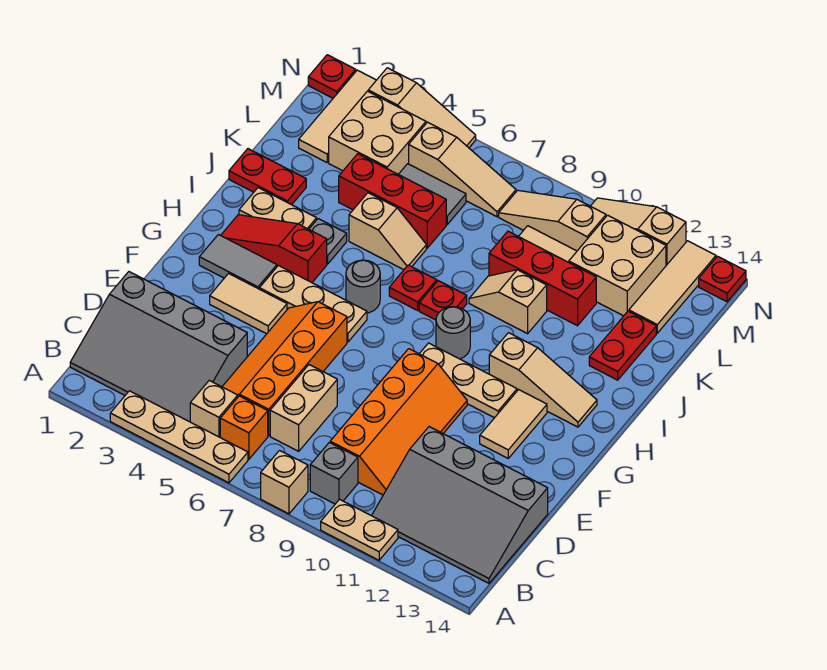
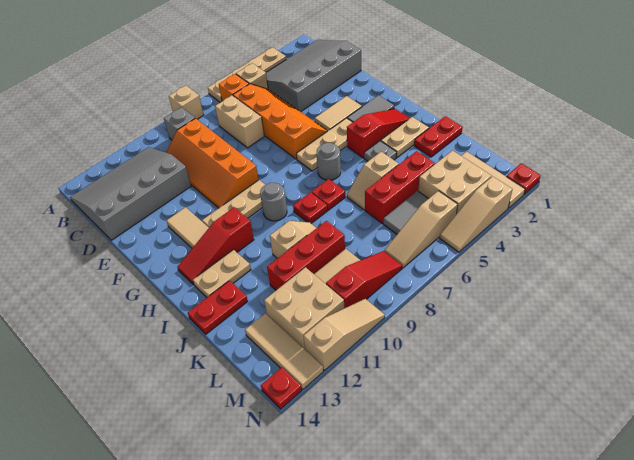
tan 1x2 plate [321,499,398,560] -> tan 1x2 plate moved to [193,250,251,297]
tan 1x3 slope [489,333,597,427] -> red 1x3 slope [178,207,254,285]
red 1x2 plate [589,311,656,380] -> red 1x2 plate turned to [188,281,248,334]
tan 1x3 slope [499,190,606,251] -> red 1x3 slope [326,251,402,308]

